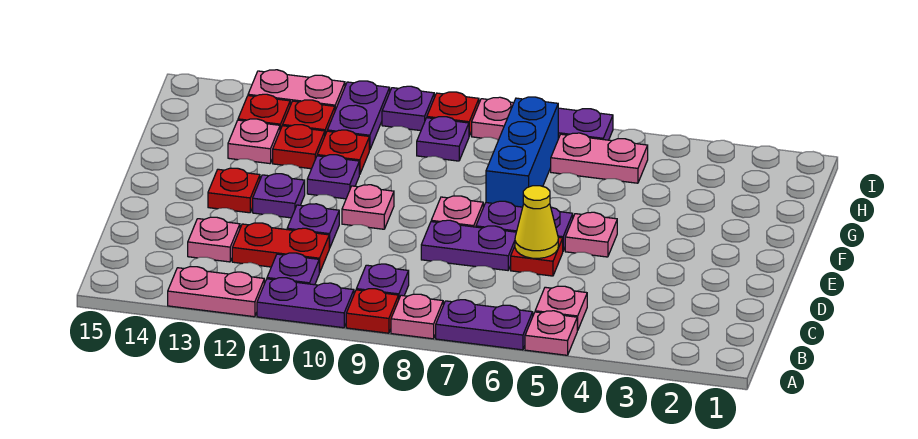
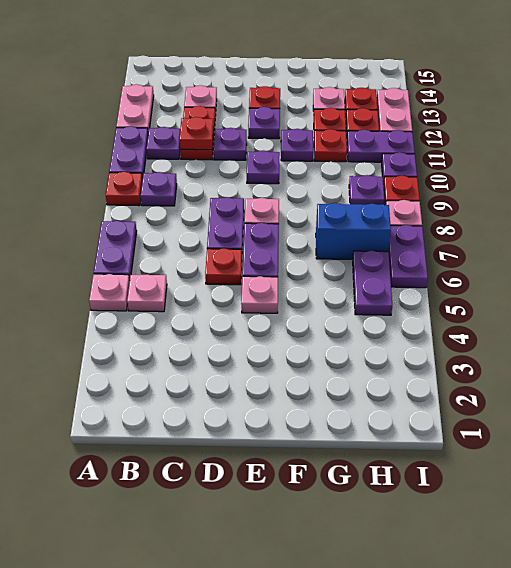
pink 1x1 plate [391,294,443,339] -> none
none -> red 1x1 plate [179,117,214,150]
yellow 1x1 cone [515,186,558,258] -> none
pink 1x1 plate [342,185,394,229] -> purple 1x1 plate [247,150,280,184]
blue 1x3 brick [486,97,558,207] -> blue 1x2 brick [316,203,391,259]
pink 1x2 plate [551,133,648,183] -> purple 1x2 plate [353,251,392,315]

